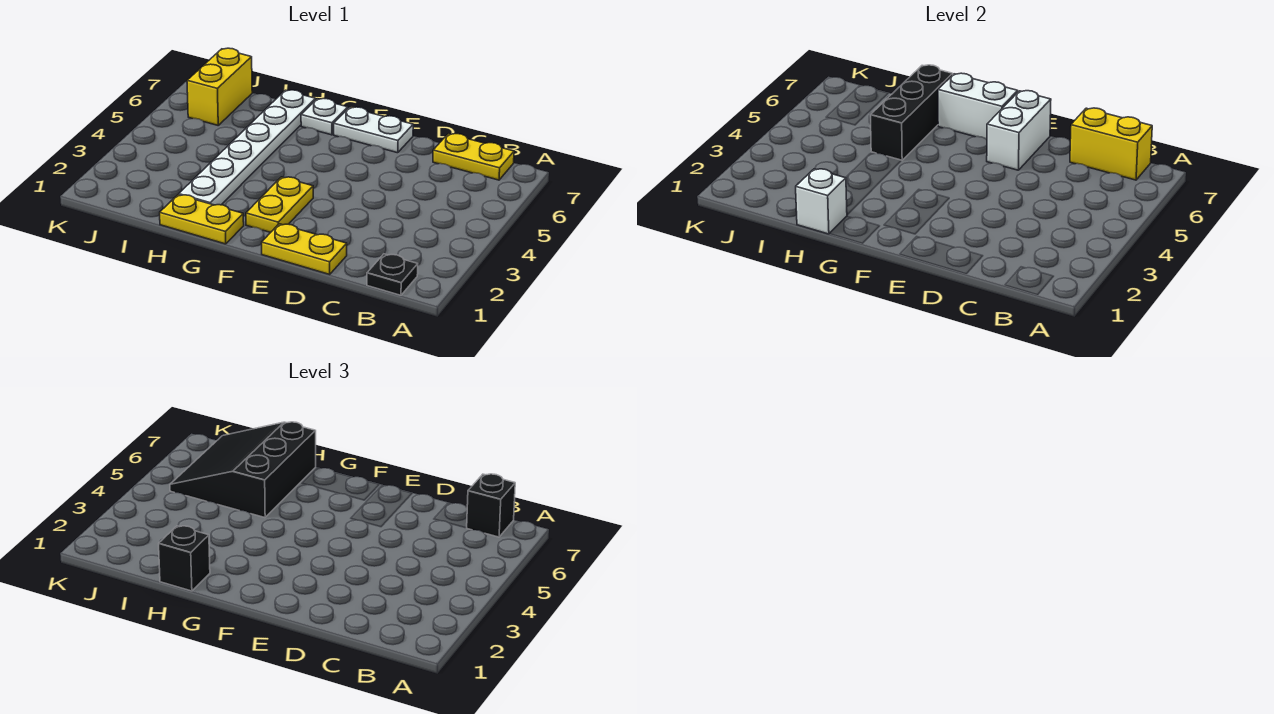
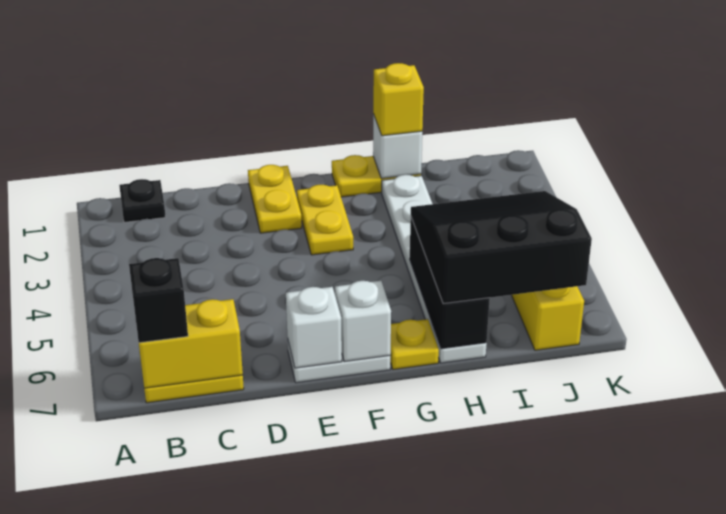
yellow 1x2 plate [262,224,347,274] -> yellow 1x2 plate turned to [248,165,302,233]
white 1x2 brick [987,91,1051,170] -> white 1x1 brick [286,287,342,368]
white 1x2 brick [938,73,1018,139] -> white 1x1 brick [335,281,391,362]
white 1x1 plate [301,99,348,135] -> yellow 1x1 plate [390,319,439,370]
black 1x1 brick [159,526,210,591] -> yellow 1x1 brick [373,63,424,136]
black 3x3 slope [170,422,316,518] -> black 3x3 slope turned to [411,191,592,304]

